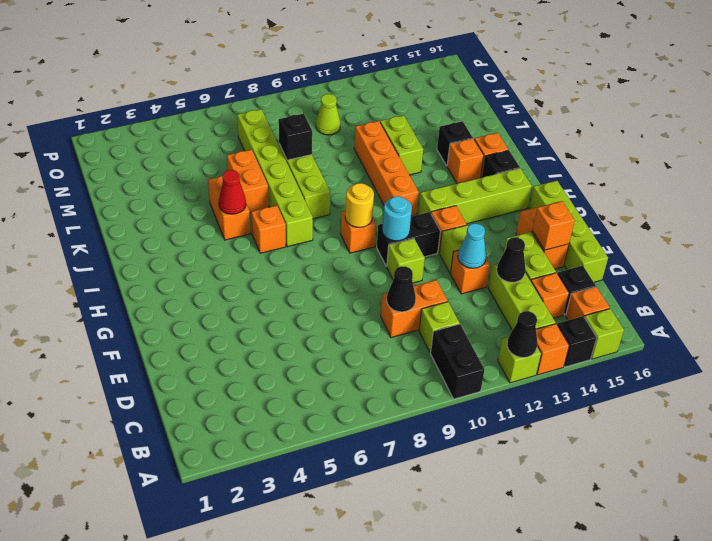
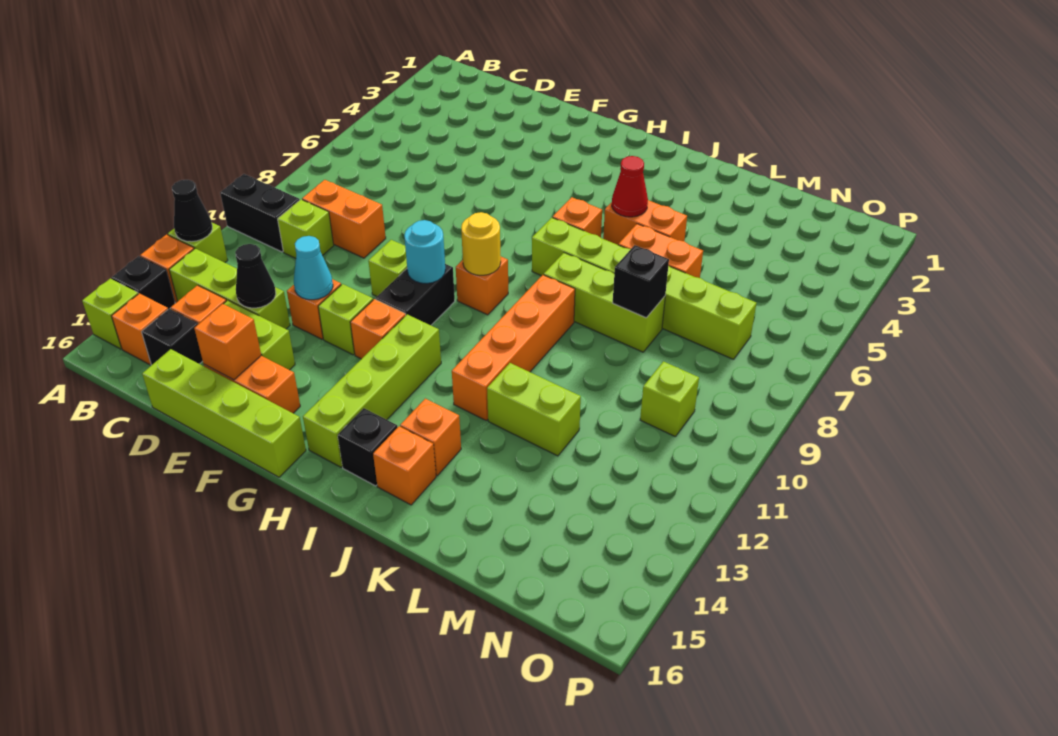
orange 1x2 brick [381,280,448,337] -> orange 1x2 brick turned to [302,180,386,258]
black 1x1 cone [387,266,416,312] -> none
orange 1x4 brick [354,121,419,216] -> orange 1x4 brick turned to [452,275,575,421]
black 1x1 brick [437,121,473,166] -> none
lime 1x1 cone [316,94,340,135] -> lime 1x1 brick [640,361,699,436]

